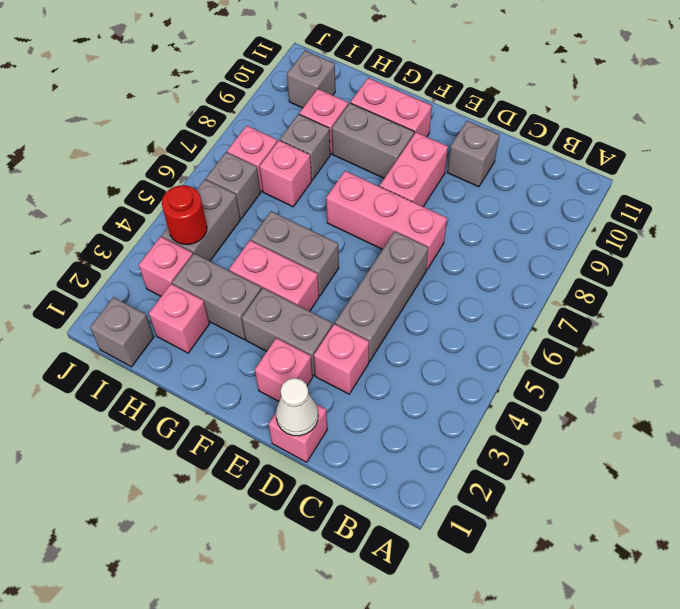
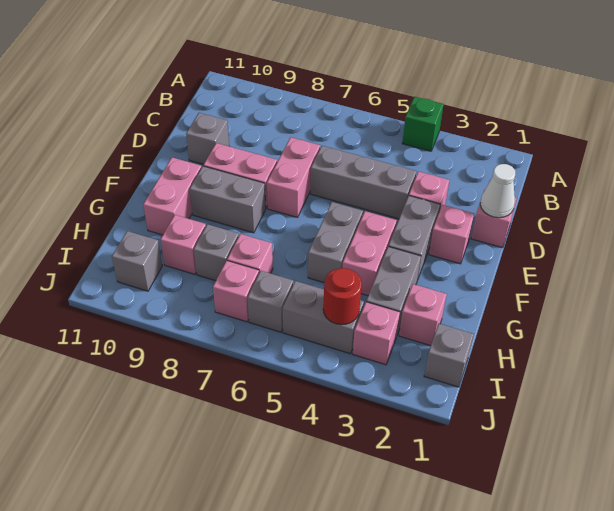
none -> green 1x1 brick [402,97,444,151]
pink 1x3 brick [326,171,447,270] -> pink 1x2 brick [267,137,320,217]
grey 1x2 brick [332,103,414,178] -> grey 1x2 brick turned to [190,166,266,233]

